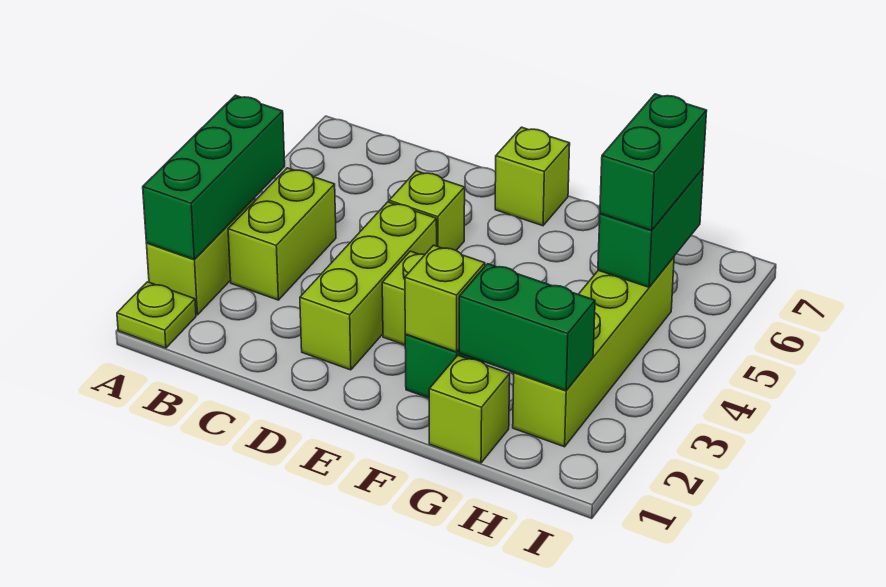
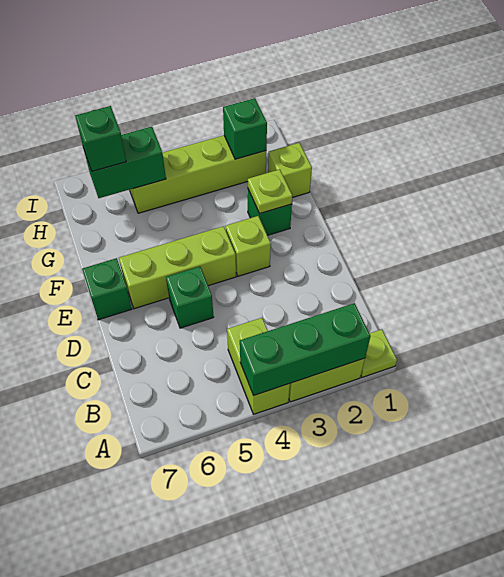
lime 1x2 brick [228,168,336,300] -> lime 1x2 brick turned to [227,318,290,414]
lime 1x3 brick [300,202,437,370] -> lime 1x3 brick moved to [119,226,236,309]
lime 1x1 brick [389,171,465,250] -> green 1x1 brick [166,267,214,328]
lime 1x1 brick [495,127,570,226] -> green 1x1 brick [82,258,132,320]
lime 1x1 brick [405,245,485,352] -> lime 1x1 plate [248,169,292,214]
green 1x2 brick [459,264,595,390] -> green 1x1 brick [223,98,267,159]
green 1x2 brick [600,94,707,230] -> green 1x1 brick [75,106,126,171]

